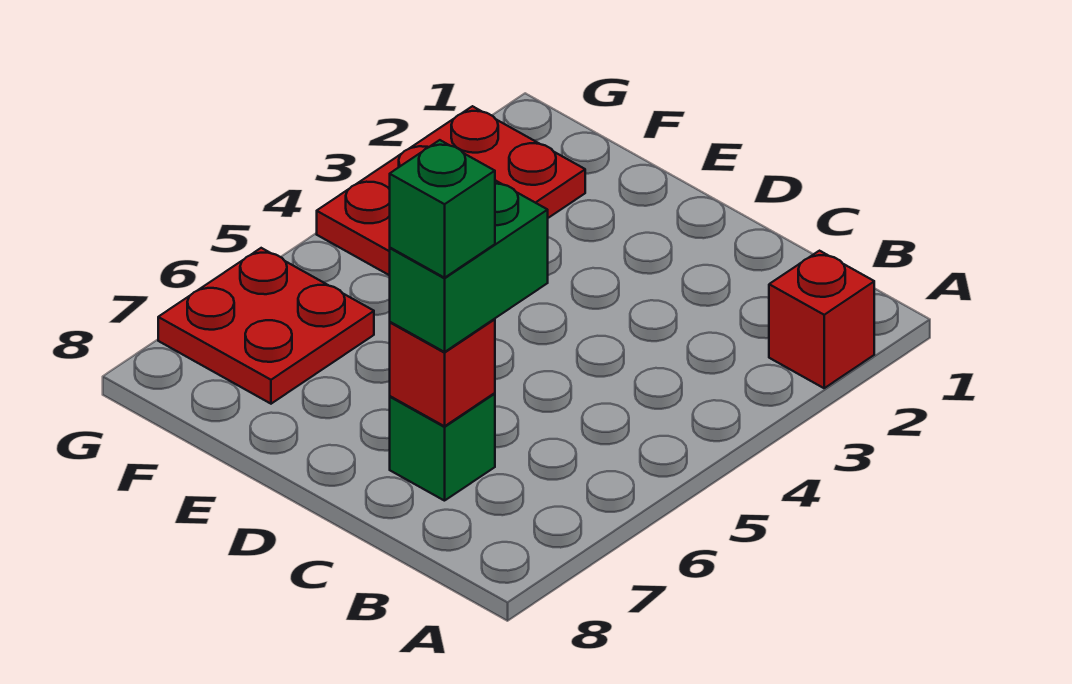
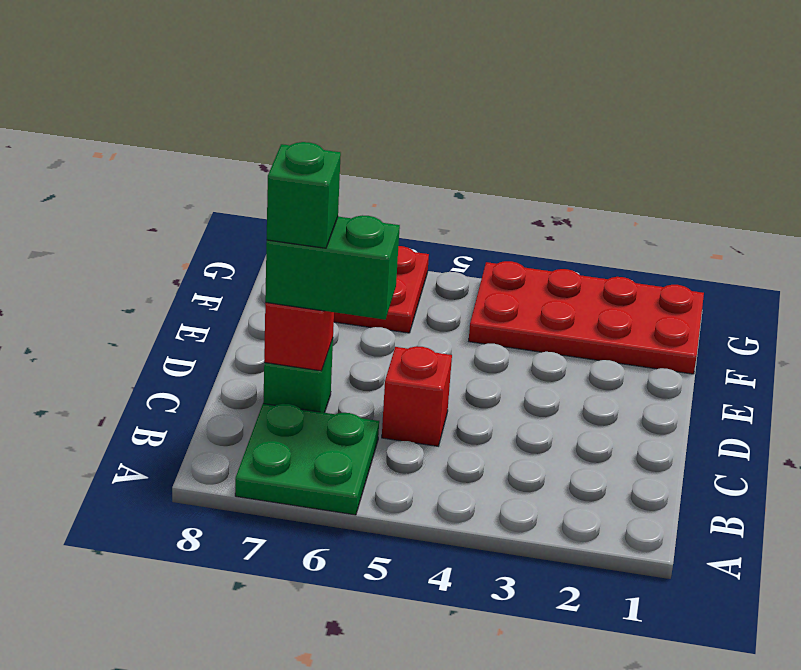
red 1x1 brick [769,251,874,388] -> red 1x1 brick moved to [382,346,452,446]
none -> green 2x2 plate [235,404,379,515]
red 2x3 plate [317,106,585,275] -> red 2x4 plate [469,261,704,374]

